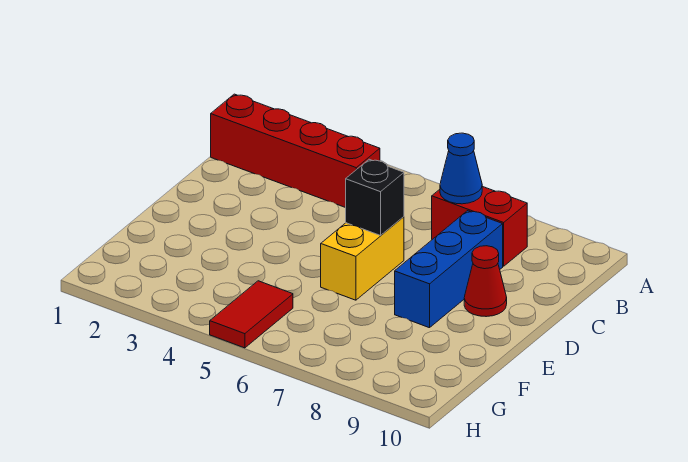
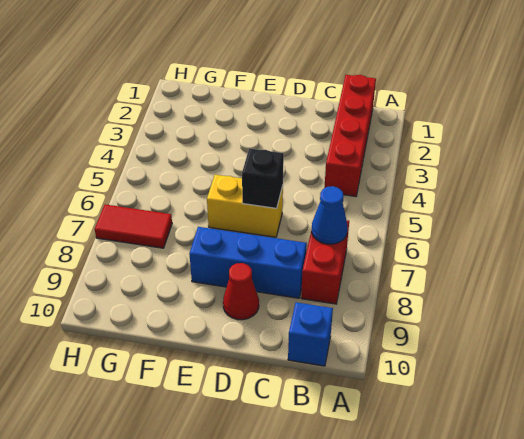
none -> blue 1x1 brick [288,302,333,366]
red 1x2 tile [210,281,293,348] -> red 1x2 tile moved to [95,204,172,248]

